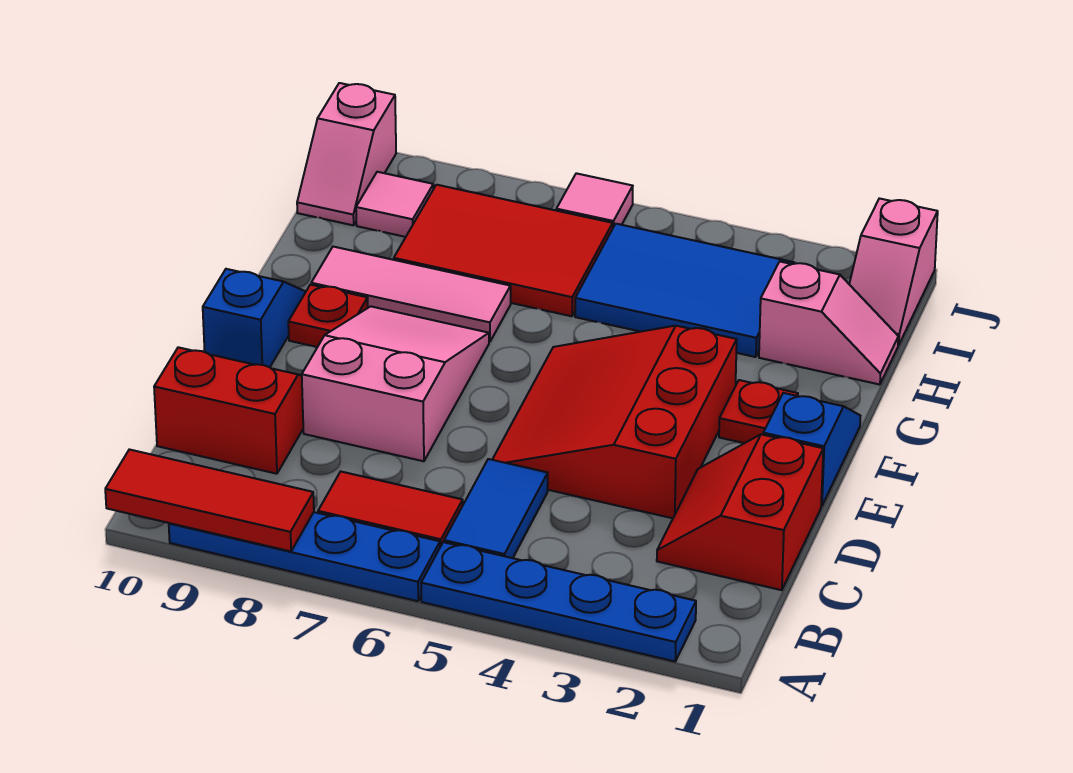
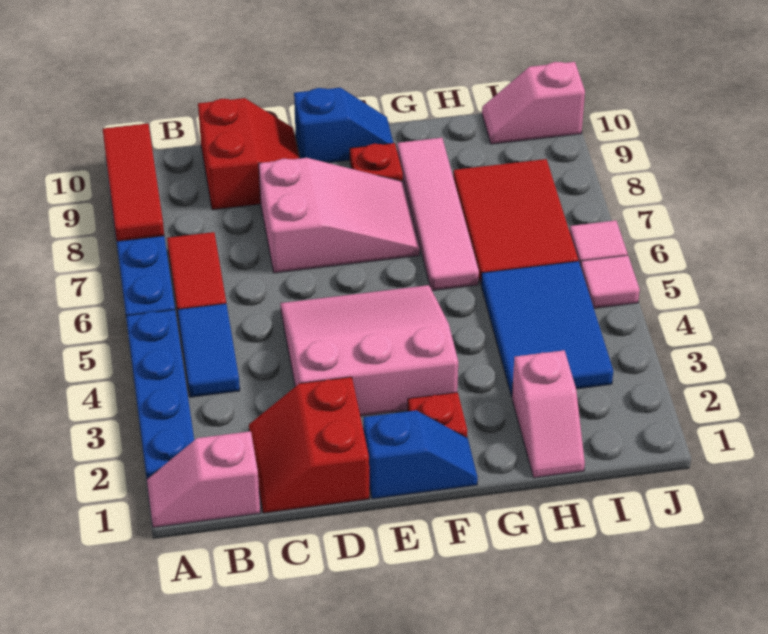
blue 1x2 tile [444,459,548,558] -> blue 1x2 tile turned to [178,304,240,397]
red 2x2 slope [657,434,823,590] -> red 2x2 slope turned to [249,377,369,513]
red 3x3 slope [492,326,737,518] -> pink 3x3 slope [280,285,458,416]
pink 1x3 tile [311,247,511,342] -> pink 1x4 tile [397,138,479,291]
pink 1x2 slope [849,198,938,345] -> pink 1x2 slope moved to [147,431,260,527]
pink 1x1 tile [356,172,433,237] -> pink 1x1 tile moved to [581,255,640,308]

